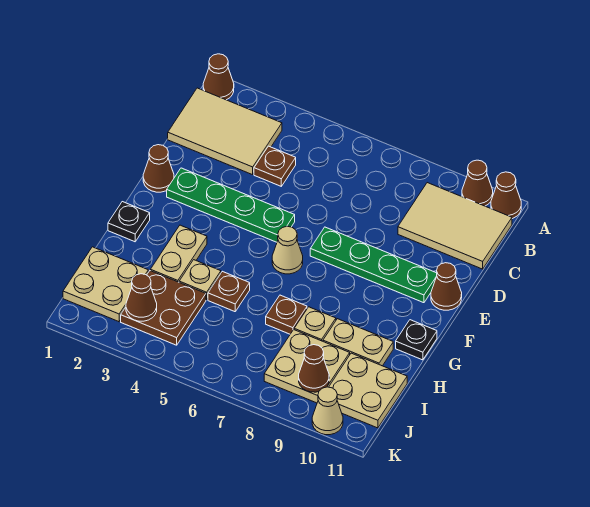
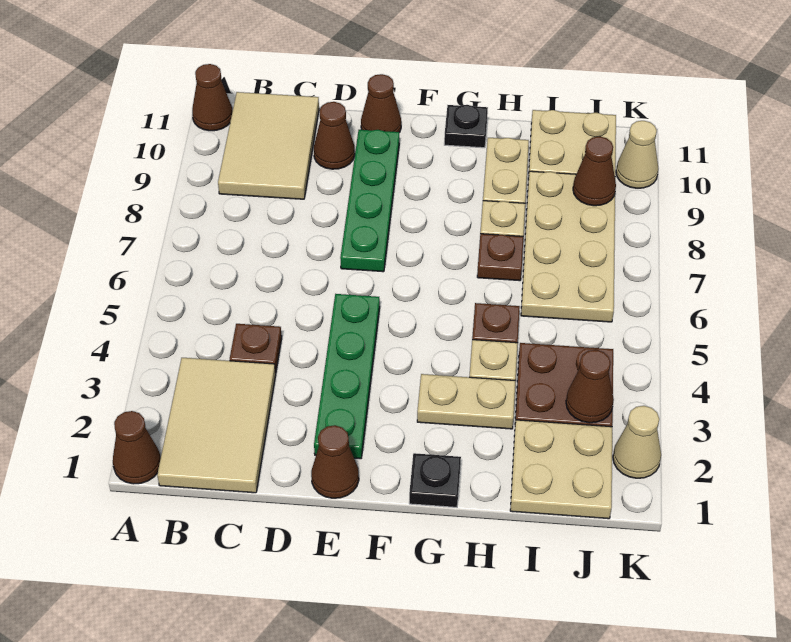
brown 1x1 cone [462,160,493,206] -> brown 1x1 cone moved to [314,102,355,169]
tan 1x1 cone [272,226,303,274] -> tan 1x1 cone moved to [613,406,661,478]
tan 2x2 plate [264,330,350,403] -> tan 2x4 plate [521,171,615,322]

